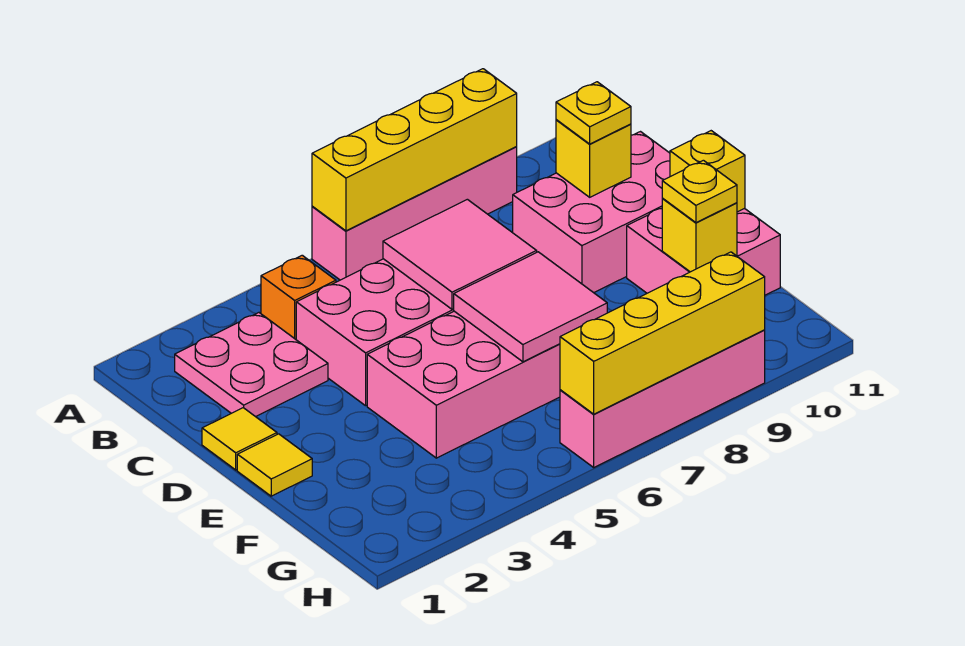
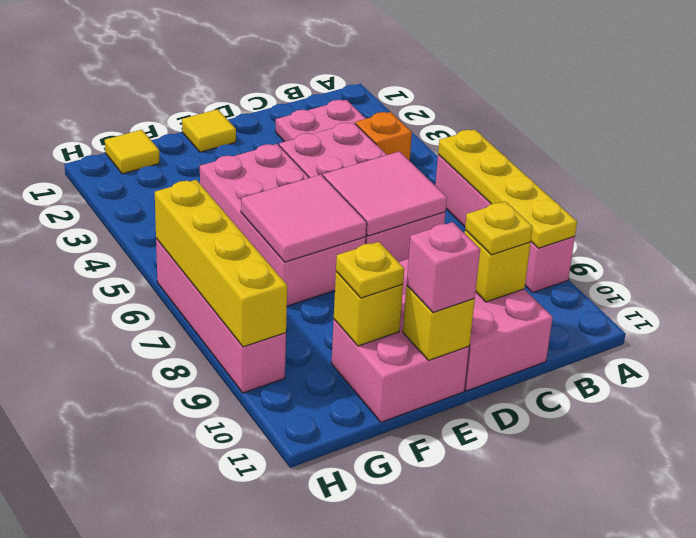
yellow 1x4 brick [312,69,517,231] -> yellow 1x4 plate [438,129,577,248]
yellow 1x1 tile [202,408,277,470] -> yellow 1x1 tile moved to [105,130,160,174]
none -> pink 1x1 brick [407,222,480,312]

